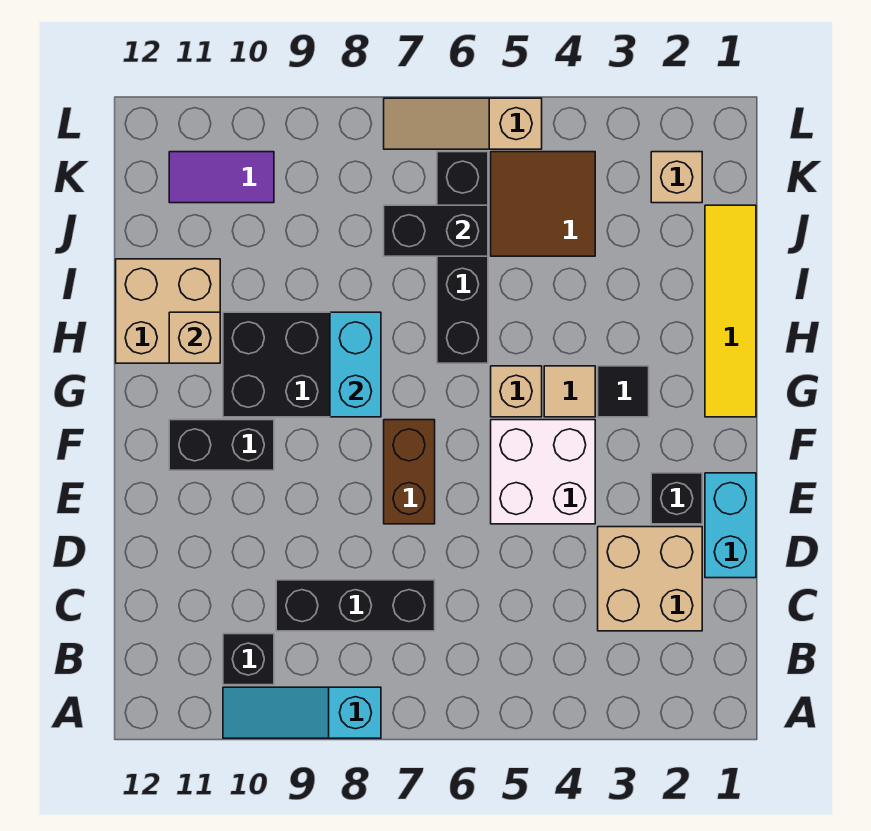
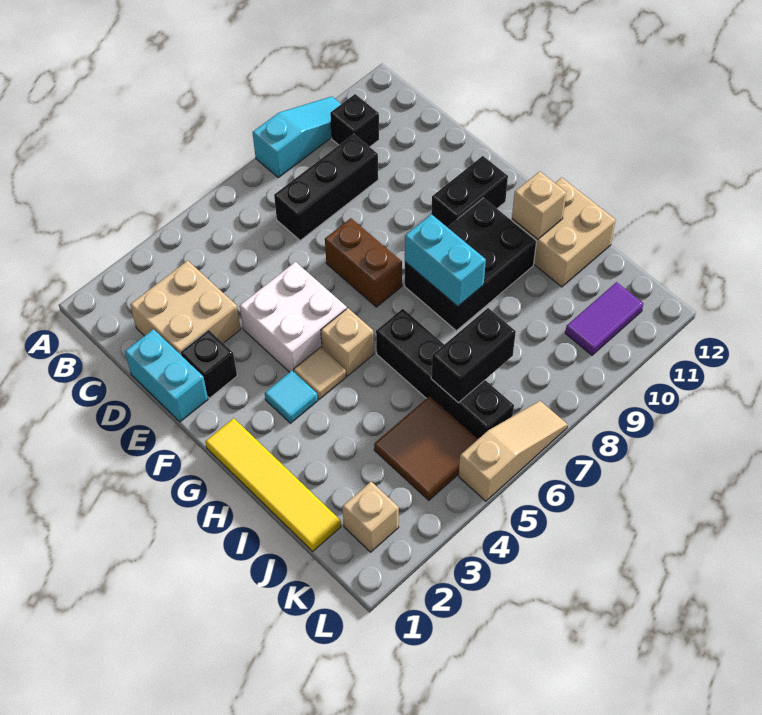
black 1x1 tile [598,366,649,417] -> cyan 1x1 tile [265,371,318,423]

